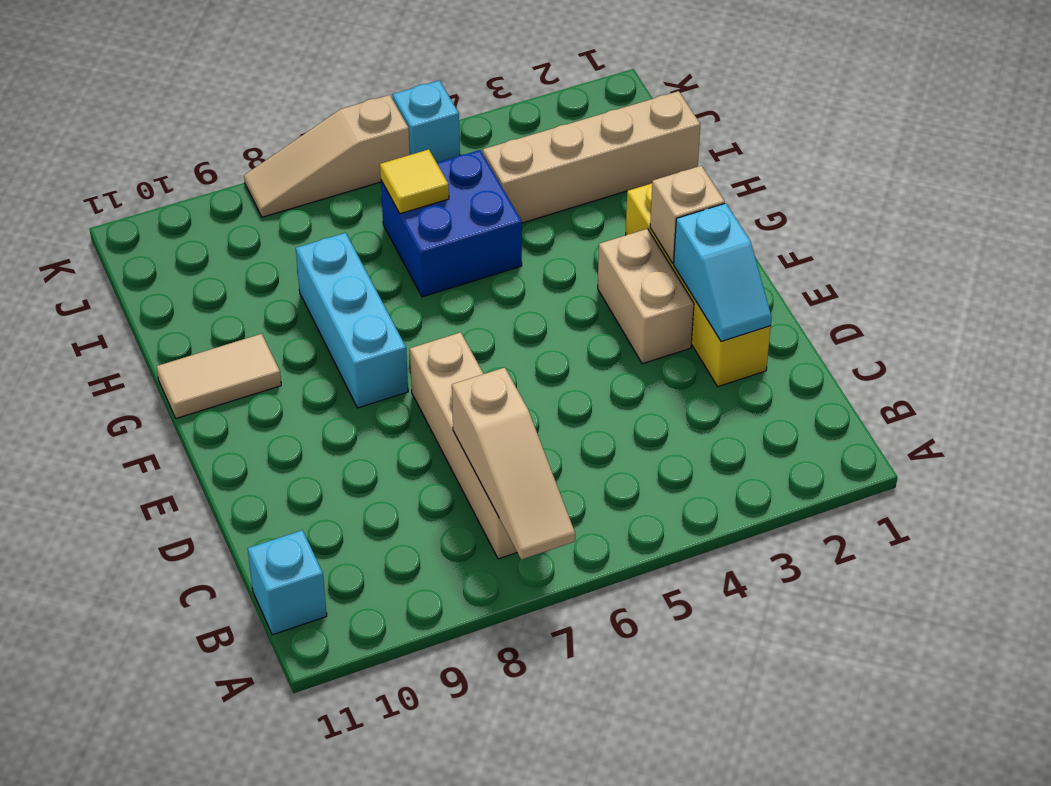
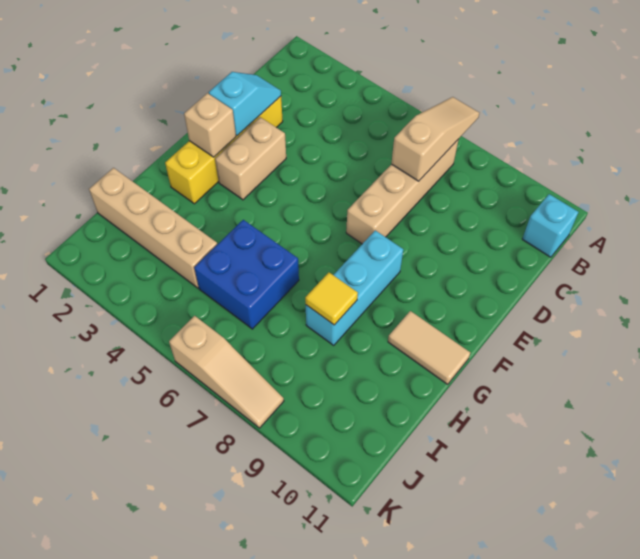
yellow 1x1 tile [380,149,449,214] -> yellow 1x1 tile moved to [305,273,358,325]
cyan 1x1 brick [392,80,460,163] -> none

